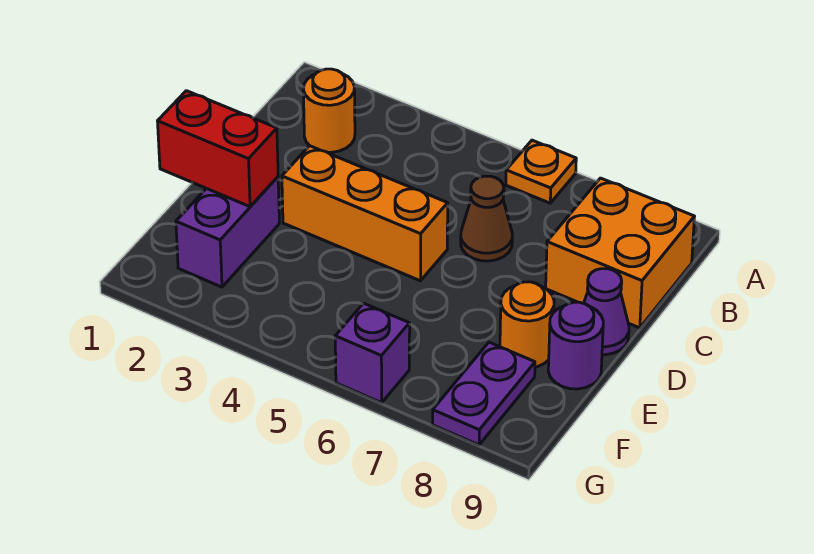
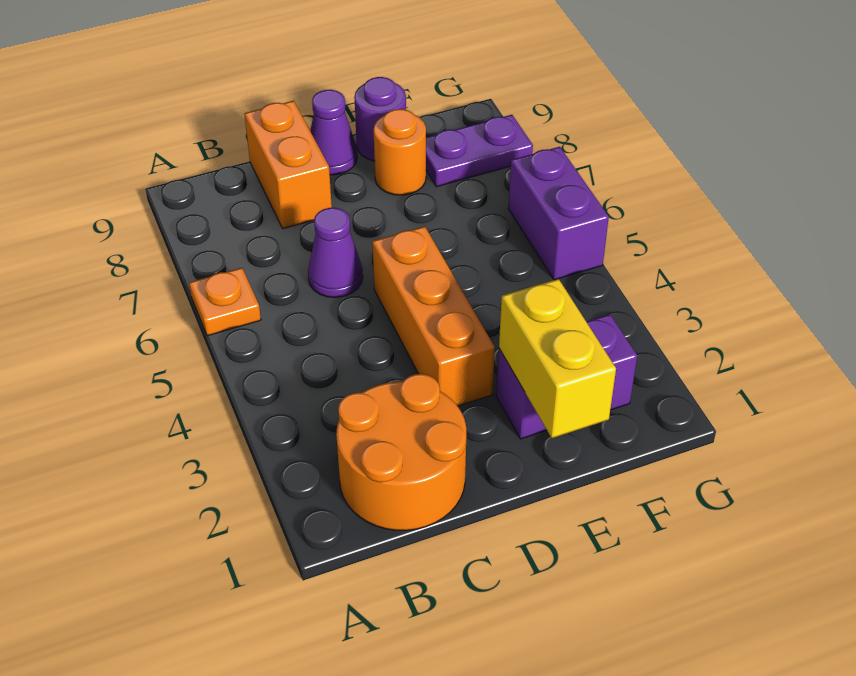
orange 1x1 round brick [303,69,355,152] -> orange 2x2 round brick [336,374,466,530]
orange 2x2 brick [546,178,694,328] -> orange 1x2 brick [244,101,332,229]
brown 1x1 cone [461,176,512,261] -> purple 1x1 cone [308,208,363,298]
red 1x2 brick [158,91,278,207] -> yellow 1x2 brick [499,279,616,438]
purple 1x1 brick [335,303,410,403] -> purple 1x2 brick [508,147,609,280]

